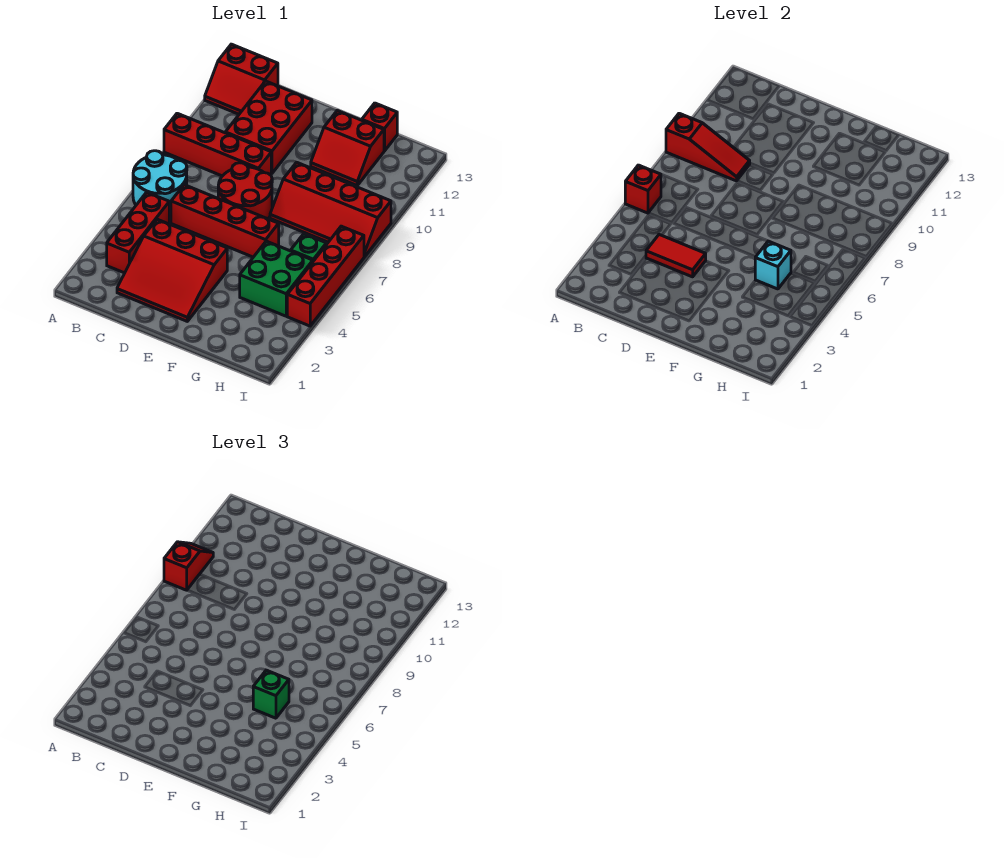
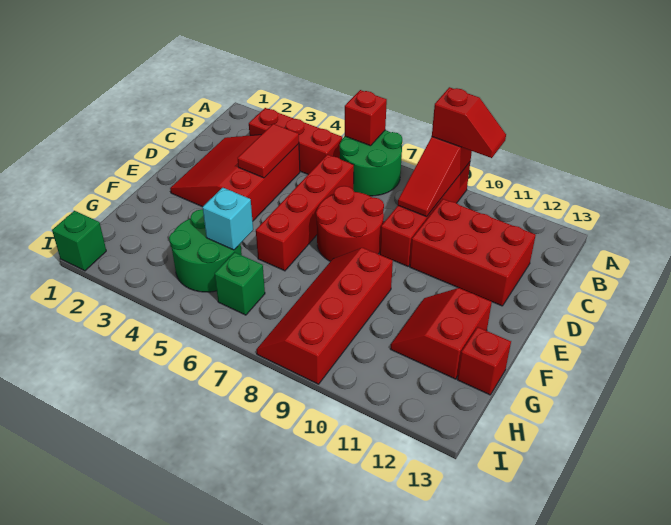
cyan 2x2 round brick [133,151,187,215] -> green 2x2 round brick [340,130,402,196]
red 2x2 slope [205,44,278,114] -> none
green 2x2 brick [240,241,313,316] -> green 2x2 round brick [169,209,242,292]
green 1x1 brick [253,670,289,718] -> green 1x1 brick moved to [52,211,106,271]
red 1x4 brick [287,226,364,326] -> none

